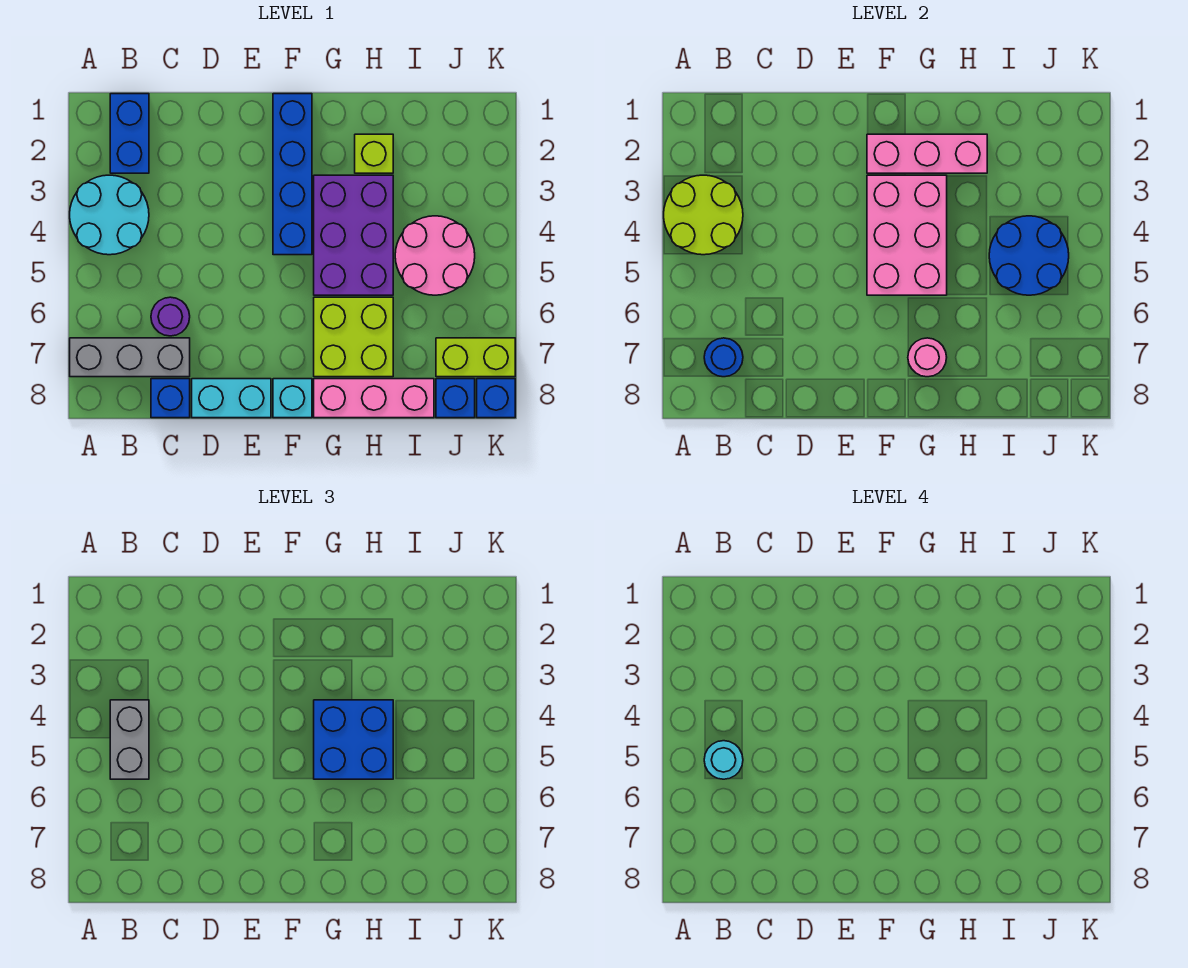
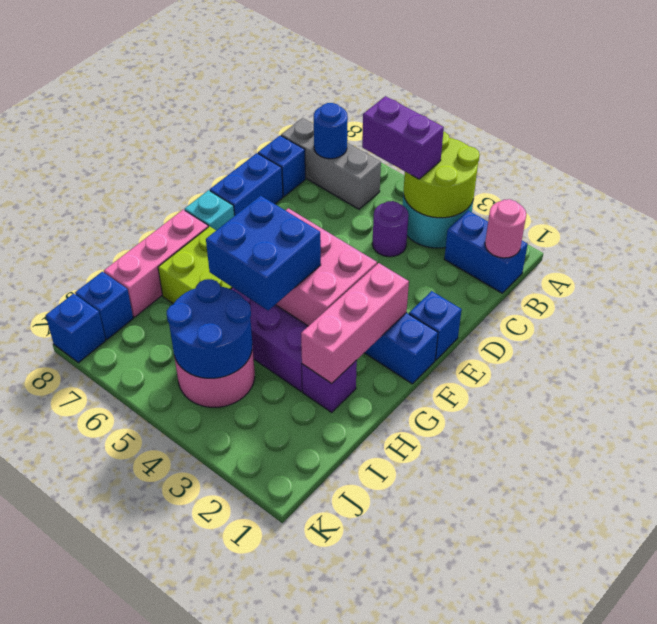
grey 1x3 brick [70,338,190,377] -> grey 1x3 brick turned to [281,118,381,209]
grey 1x2 brick [110,700,149,779] -> purple 1x2 brick [362,96,444,179]
cyan 1x1 round brick [704,741,743,779] -> none
purple 1x1 round brick [151,297,190,336] -> purple 1x1 round brick moved to [372,201,409,257]
cyan 1x2 brick [192,379,271,418] -> blue 1x2 brick [210,153,283,216]
none -> blue 1x1 brick [409,291,462,360]
pink 1x1 round brick [908,338,947,377] -> pink 1x1 round brick moved to [485,199,526,258]
lime 1x1 brick [355,134,393,173] -> purple 1x1 brick [302,360,357,412]
lime 1x2 brick [436,338,515,377] -> none

